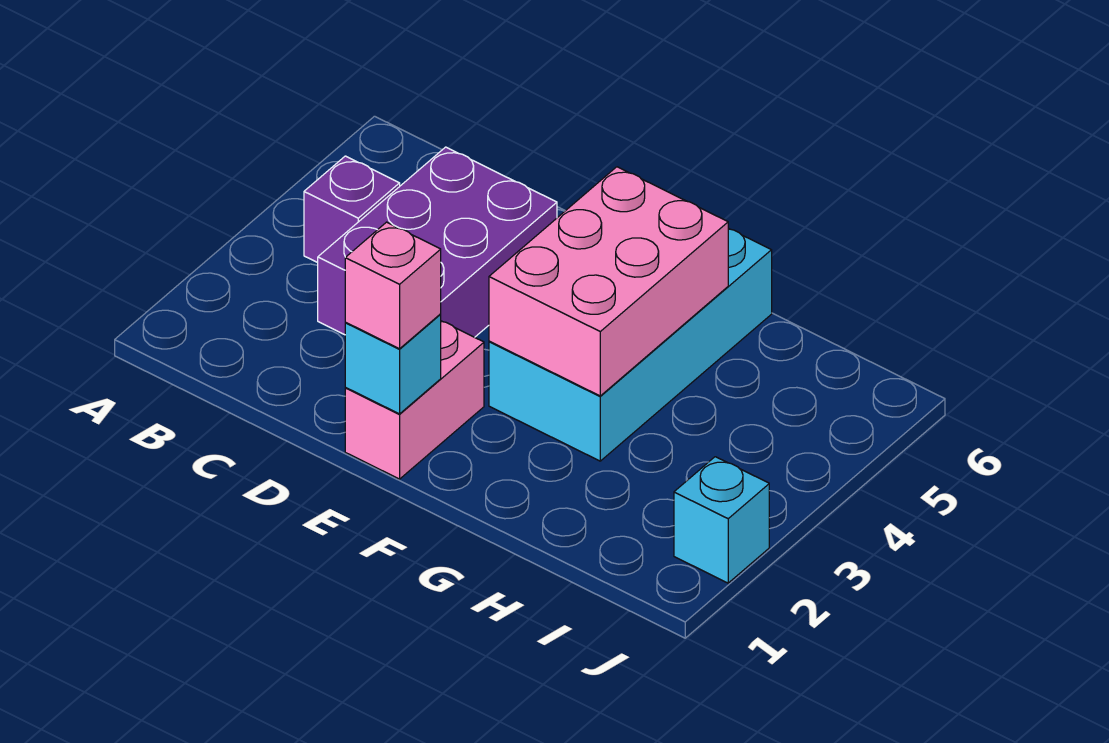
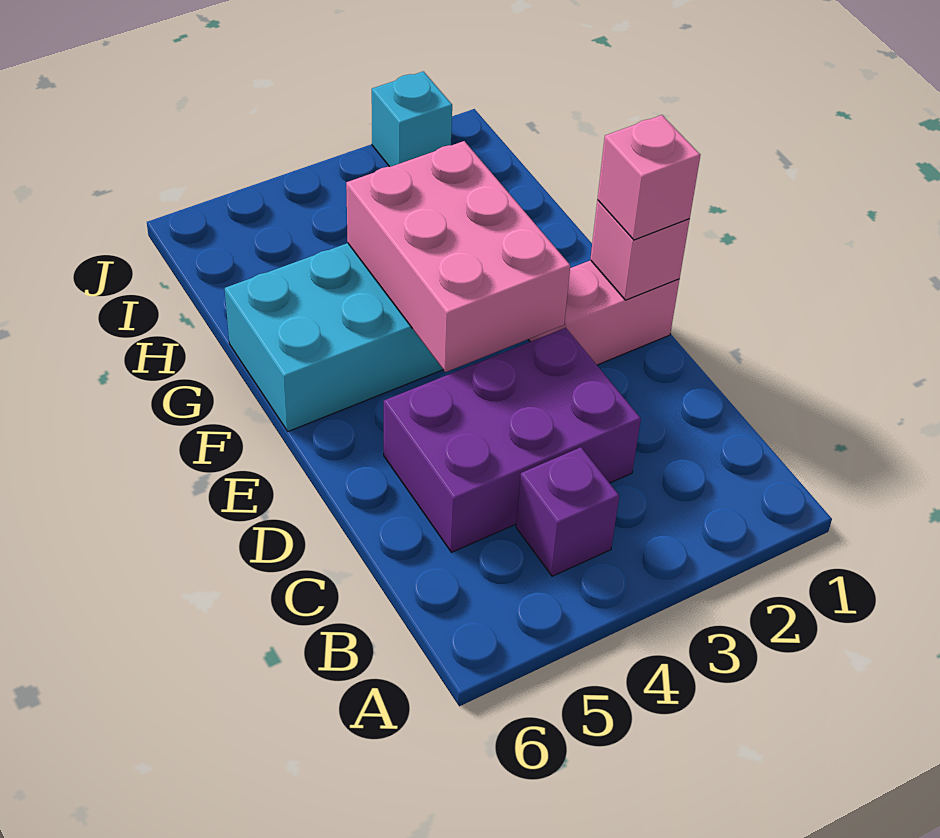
cyan 1x1 brick [345,314,441,414] -> pink 1x1 brick [590,200,690,300]
pink 2x3 brick [489,167,728,396] -> pink 2x3 brick turned to [346,141,570,372]

